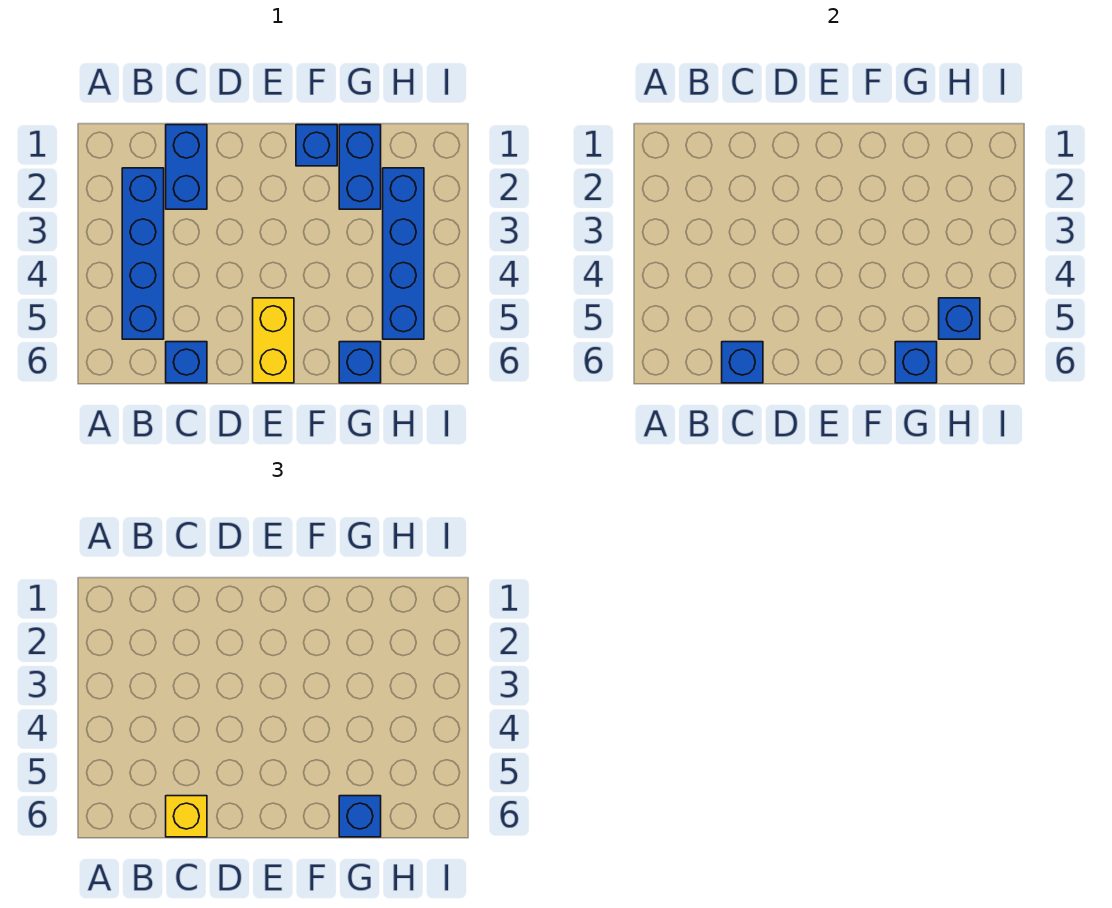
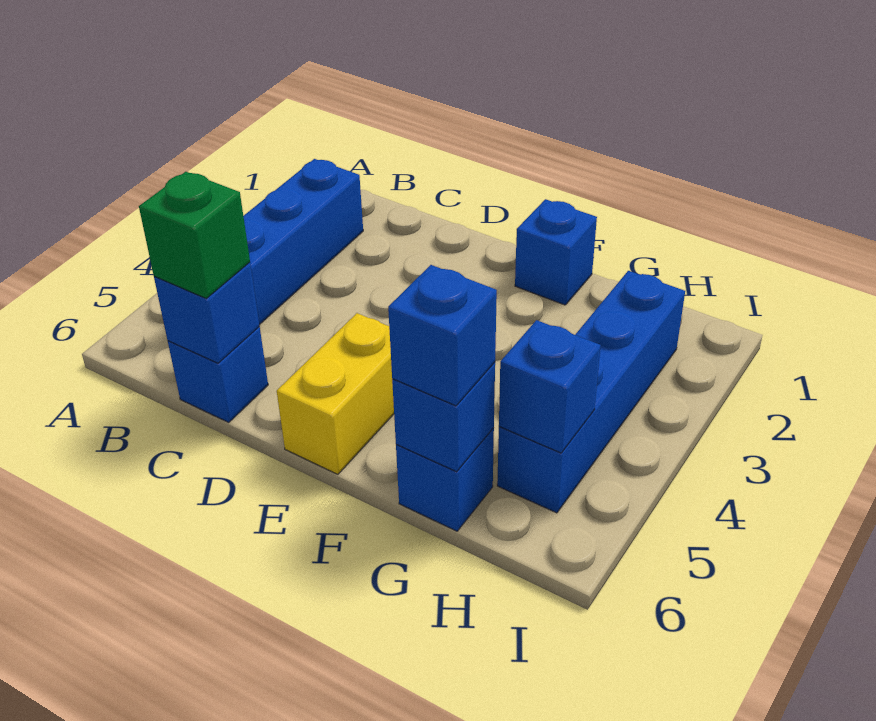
blue 1x2 brick [166,125,207,209] -> none
yellow 1x1 brick [166,796,207,837] -> green 1x1 brick [139,172,250,298]
blue 1x2 brick [339,125,381,209] -> none

